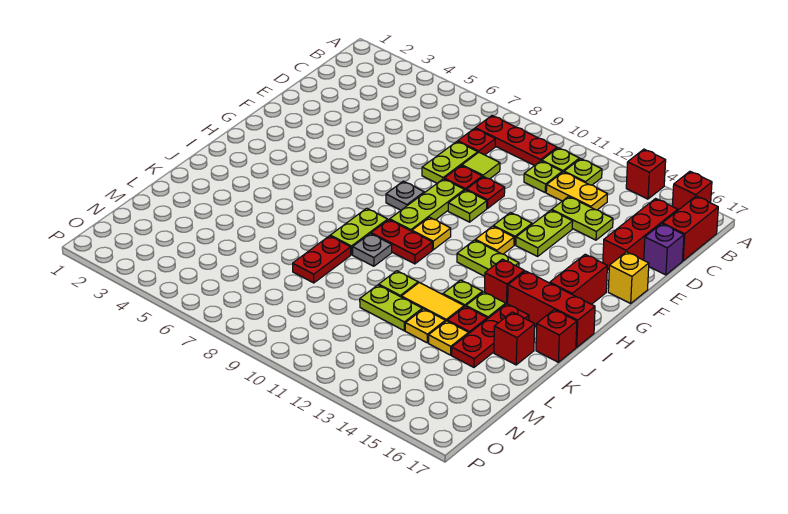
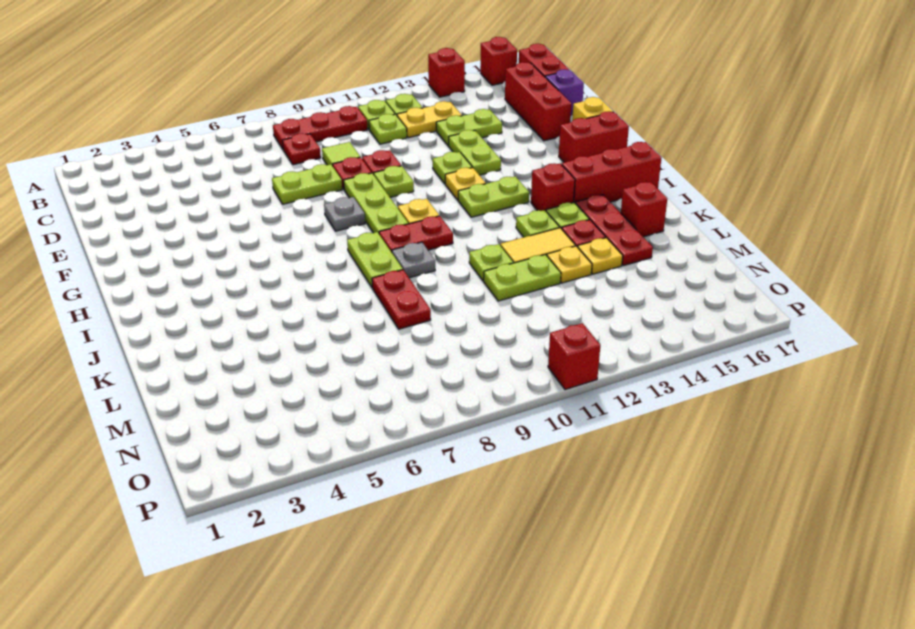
lime 1x2 plate [422,141,478,183] -> lime 1x2 plate turned to [272,164,342,204]
red 1x2 brick [550,254,607,304] -> red 1x2 brick turned to [559,111,629,162]
red 1x1 brick [536,310,577,362] -> red 1x1 brick moved to [548,323,600,390]

